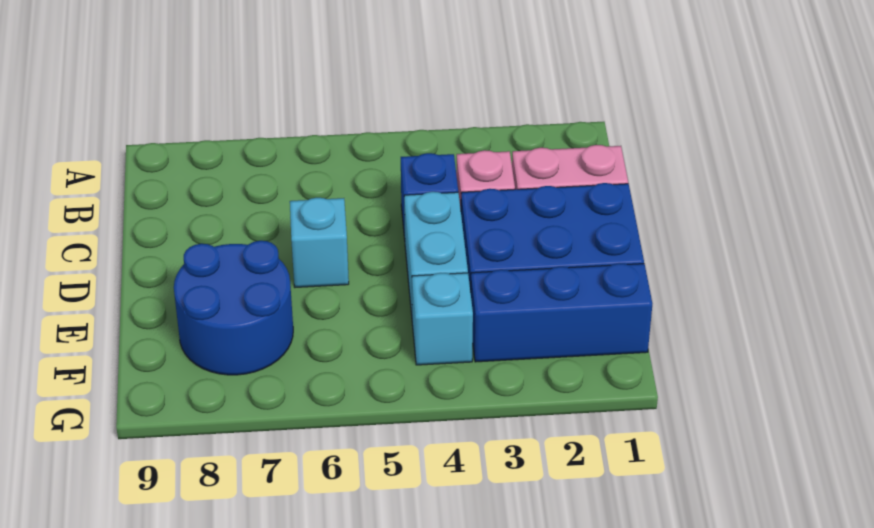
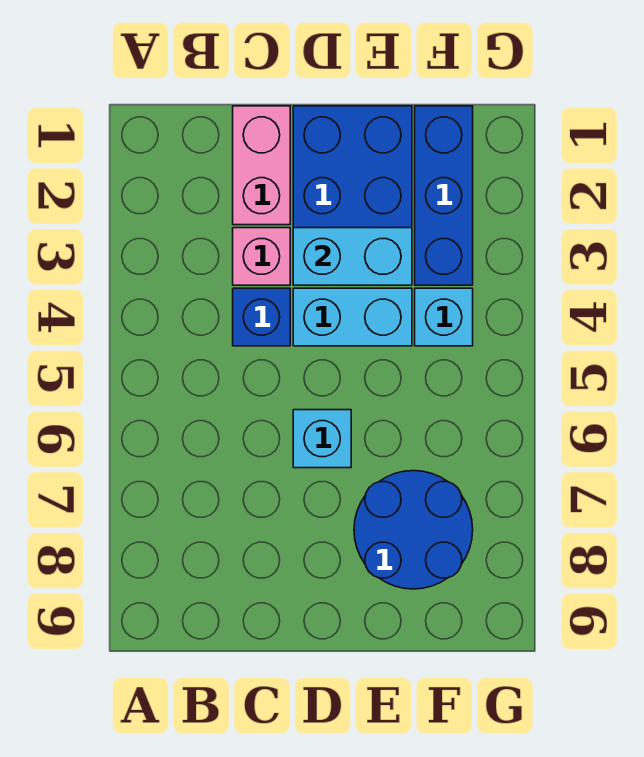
none -> cyan 1x2 brick [293,228,412,285]

